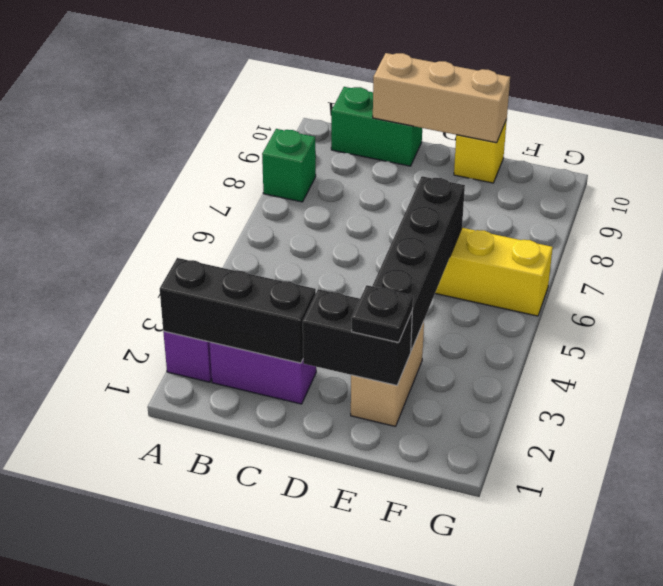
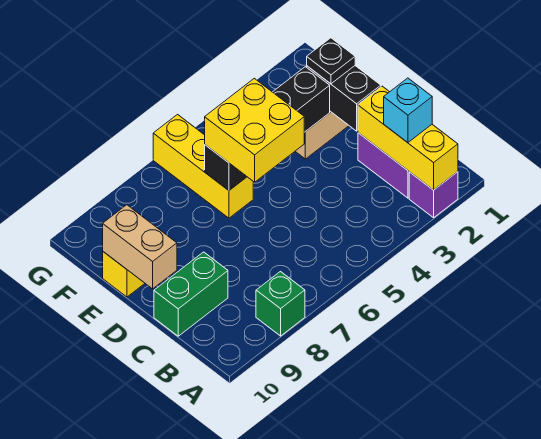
black 1x3 brick [160,258,316,363] -> yellow 1x3 brick [358,86,458,190]
none -> cyan 1x1 brick [384,78,432,143]
green 1x2 brick [331,87,422,166] -> green 1x2 brick turned to [154,252,228,336]
tan 1x3 brick [373,53,510,143] -> tan 1x2 brick [103,205,177,289]
none -> yellow 2x2 brick [205,78,304,182]

